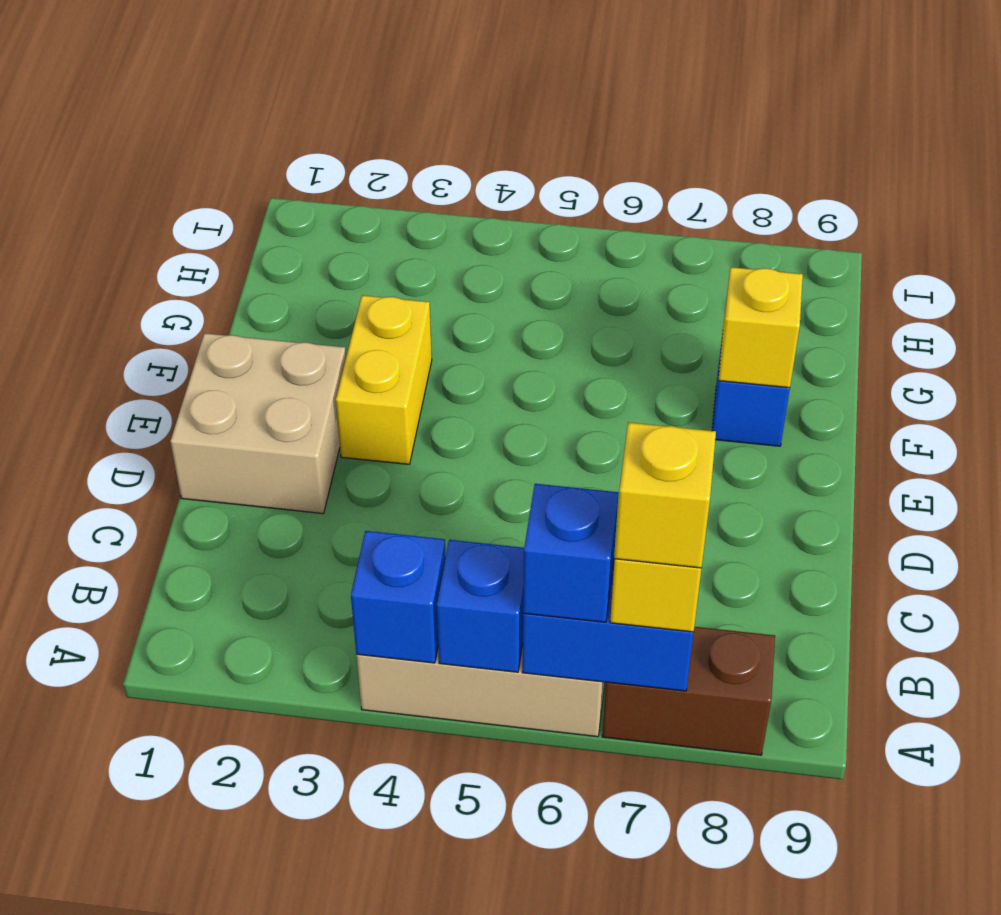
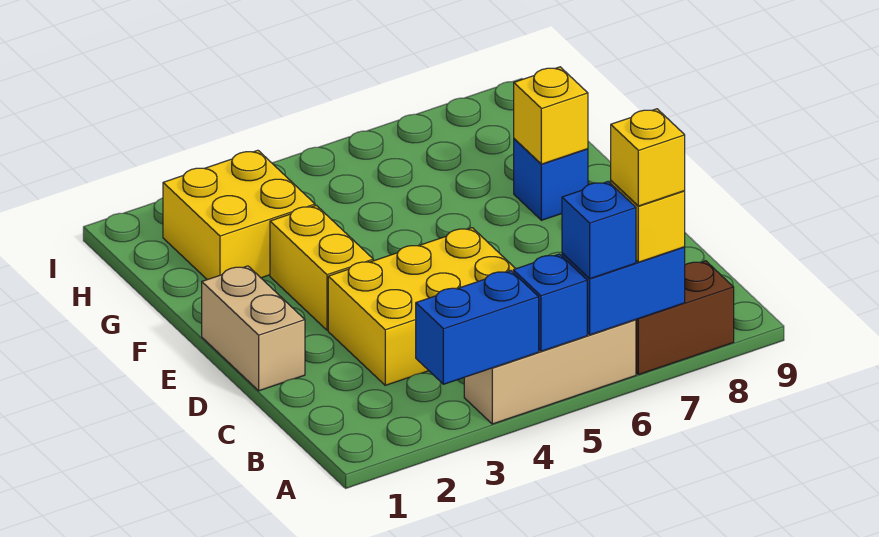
blue 1x1 brick [351,531,446,663] -> blue 1x2 brick [416,271,539,384]
none -> yellow 2x3 brick [328,228,516,385]
tan 2x2 brick [170,333,346,514] -> tan 1x2 brick [202,266,305,391]
none -> yellow 2x2 brick [163,150,315,280]

